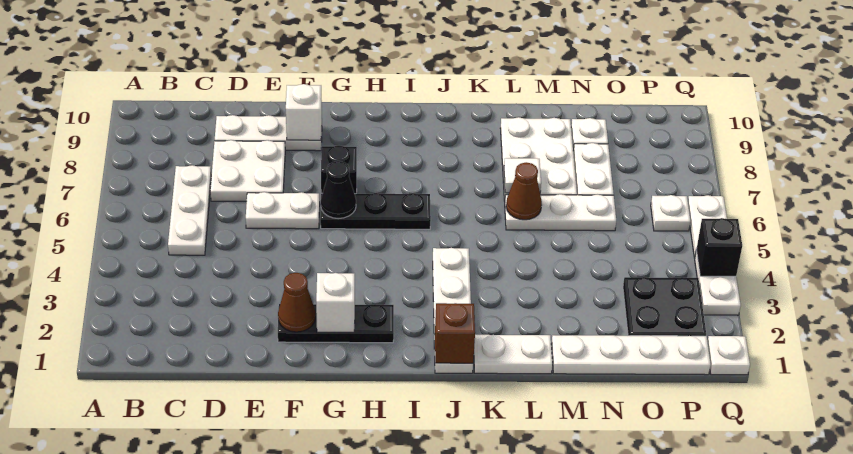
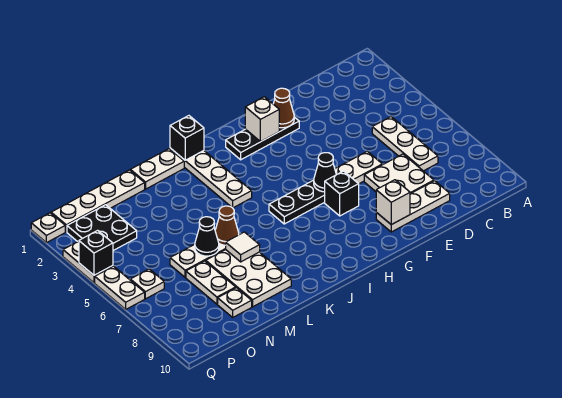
brown 1x1 brick [435,303,475,363] -> black 1x1 brick [170,116,204,160]
none -> black 1x1 cone [195,217,219,256]

